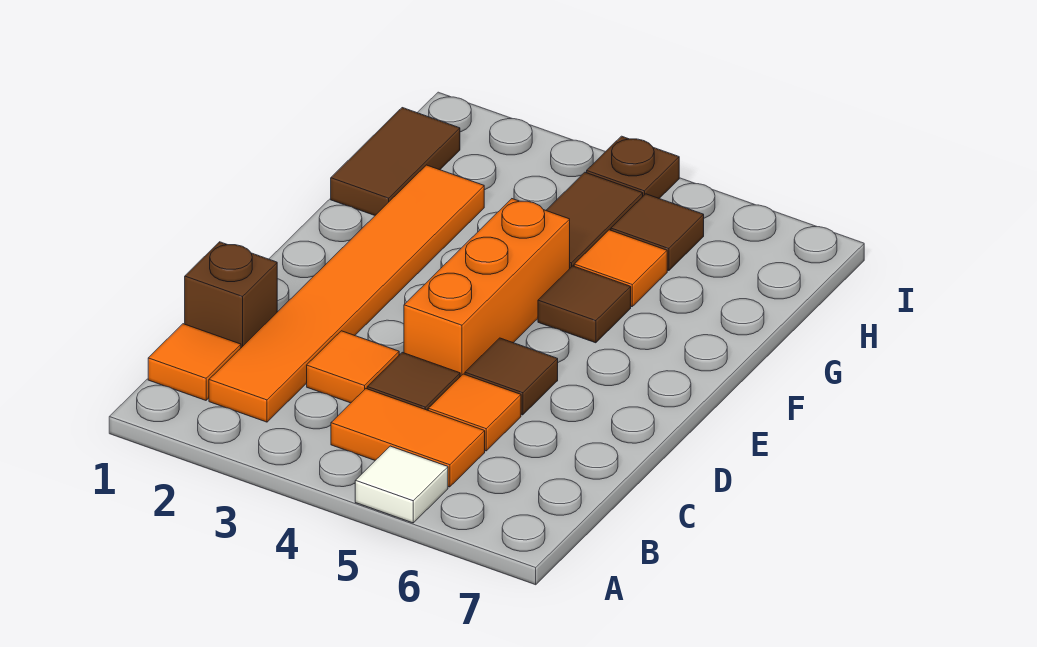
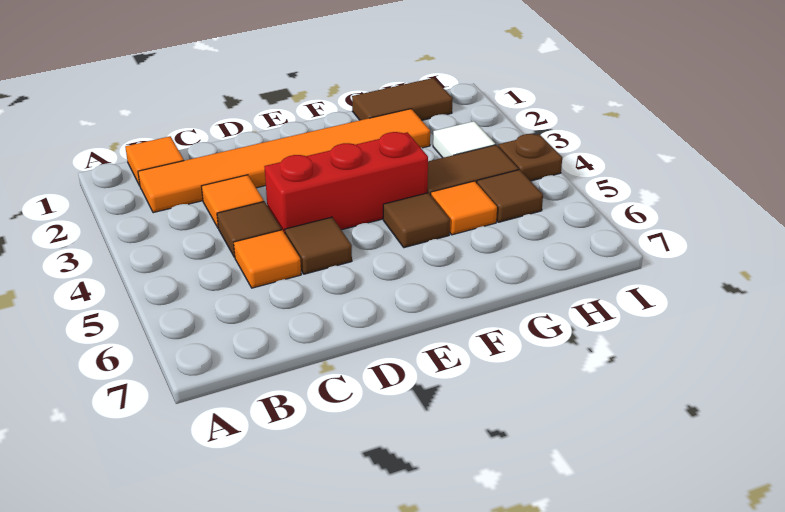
white 1x1 tile [355,446,448,523] -> white 1x1 tile moved to [433,121,495,158]
orange 1x2 tile [331,389,485,487] -> none
brown 1x1 brick [185,242,277,348] -> none
orange 1x3 brick [404,199,570,377] -> red 1x3 brick [264,132,428,233]

